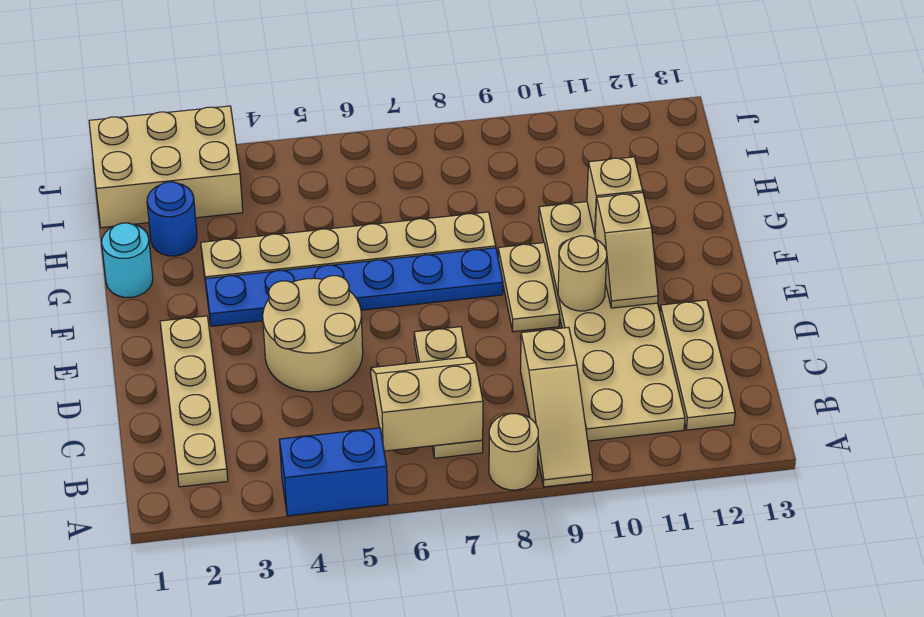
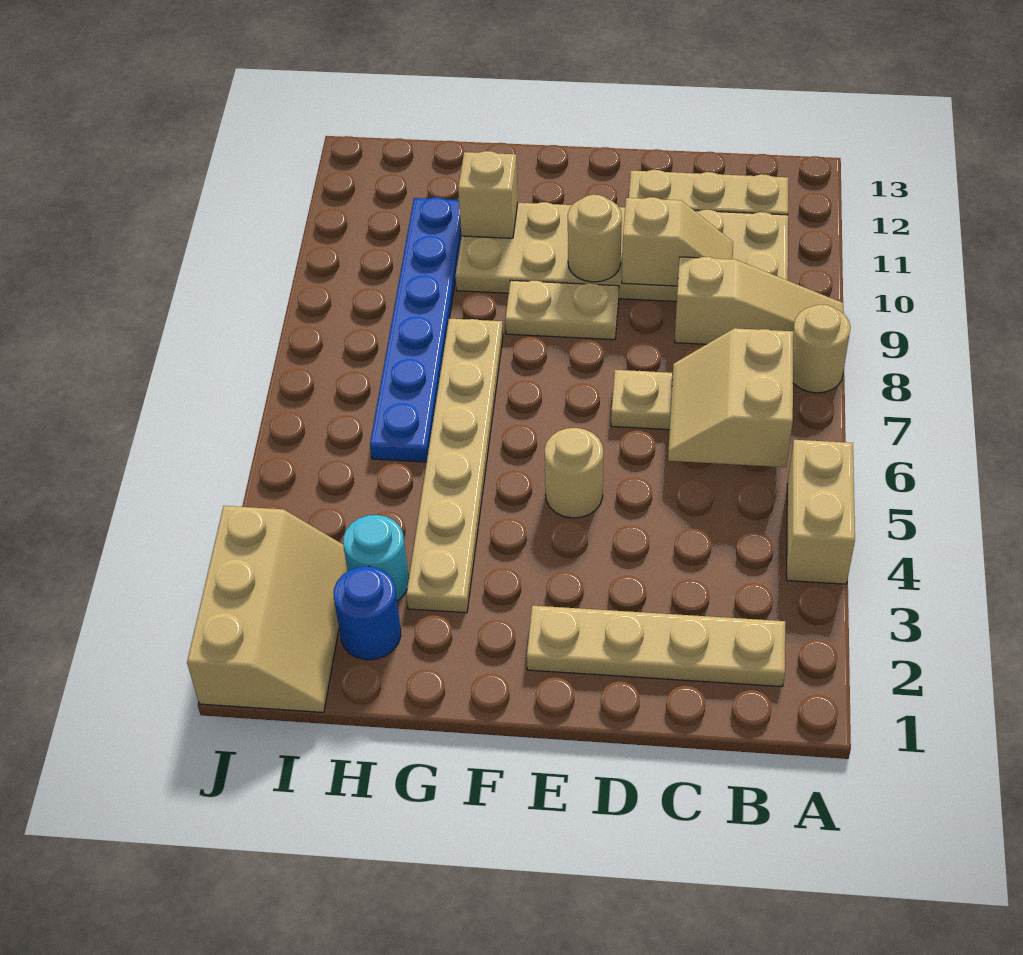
blue 1x2 brick [279,428,388,516] -> tan 1x2 brick [787,440,855,584]
tan 2x2 round brick [263,276,363,392] -> tan 1x1 round brick [545,428,603,518]
tan 1x2 slope [595,193,658,308] -> tan 1x2 slope moved to [622,197,733,286]
blue 1x6 plate [205,248,503,326] -> blue 1x6 plate moved to [370,197,461,462]
cyan 1x1 round brick [102,223,153,297] -> cyan 1x1 round brick moved to [343,515,409,601]
tan 2x3 brick [89,106,243,228] -> tan 2x3 slope [187,506,348,712]

